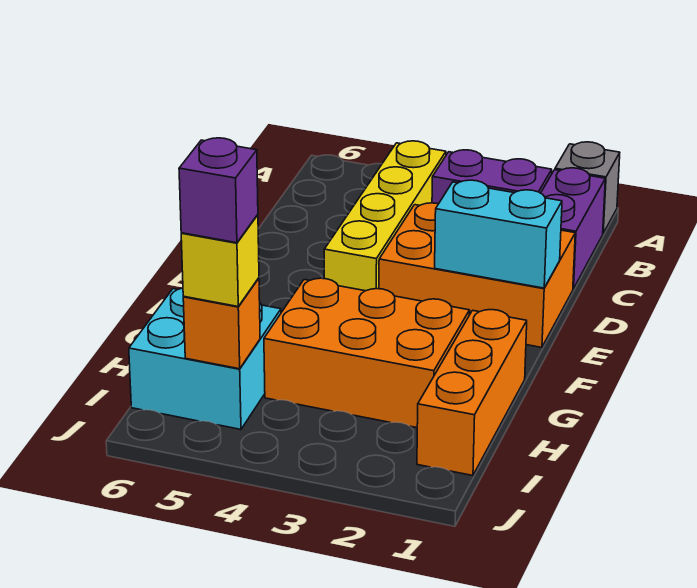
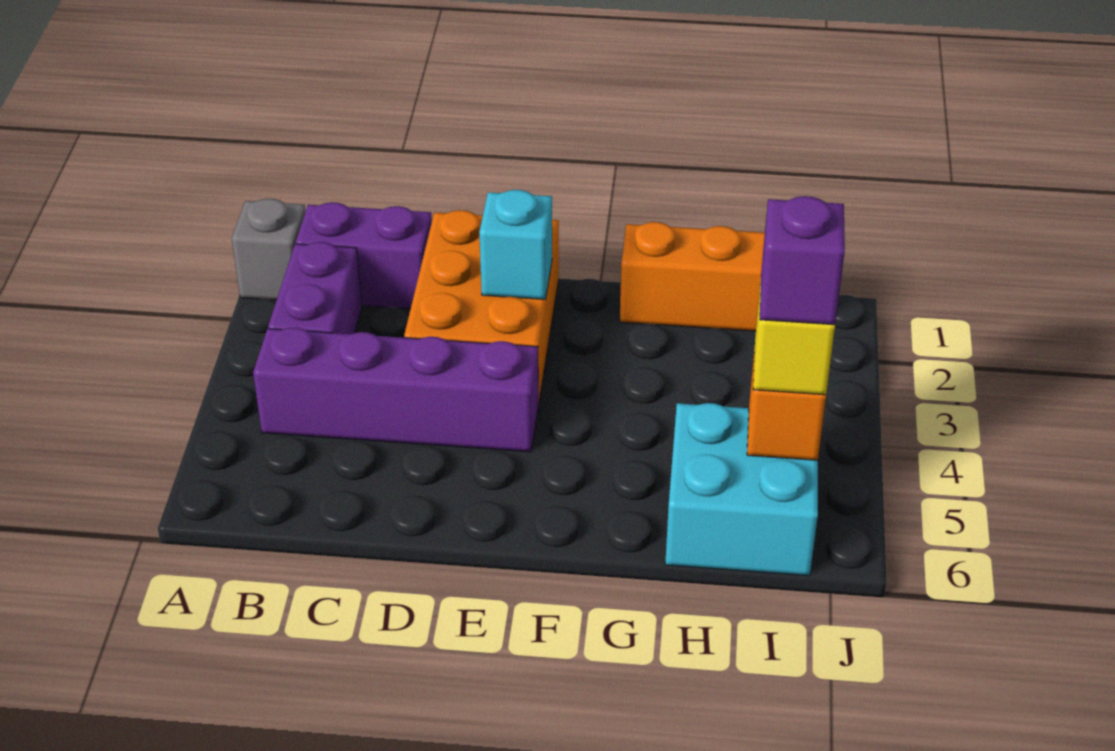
yellow 1x4 brick [324,141,446,291] -> purple 1x4 brick [253,328,539,452]
cyan 1x2 brick [435,180,562,288] -> cyan 1x1 brick [479,190,552,299]
orange 2x3 brick [264,278,470,428] -> none

